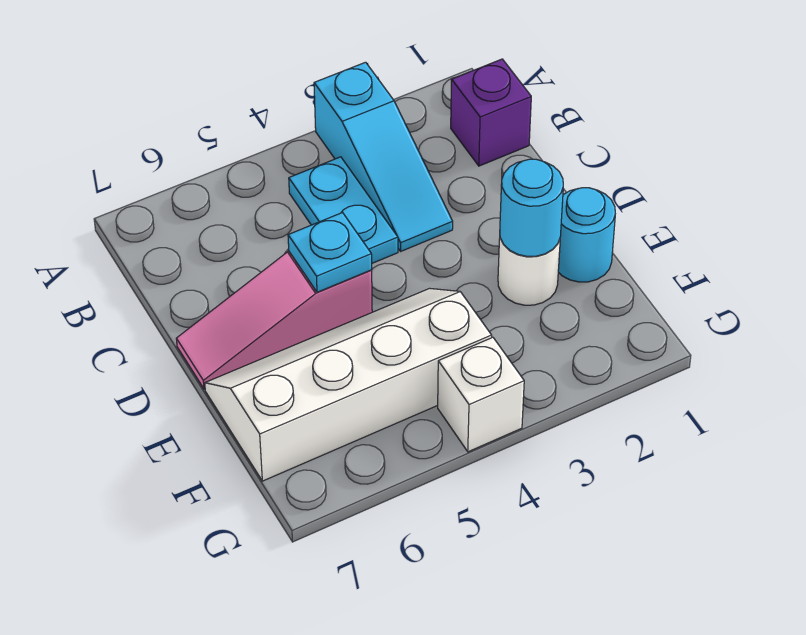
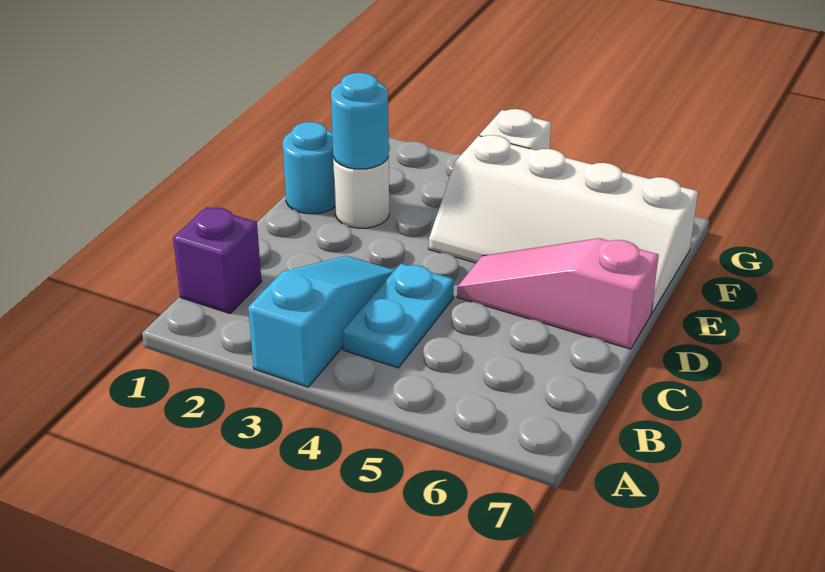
pink 1x3 slope [176,251,372,389] -> pink 1x3 slope turned to [457,238,659,349]
cyan 1x1 plate [288,213,372,292] -> none

